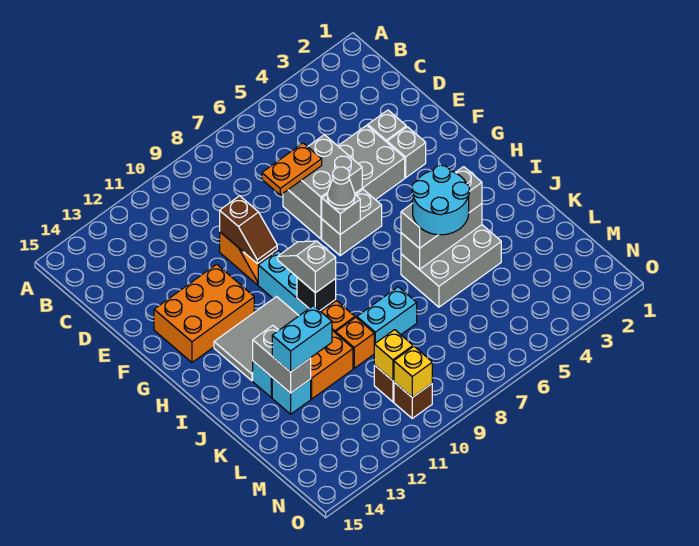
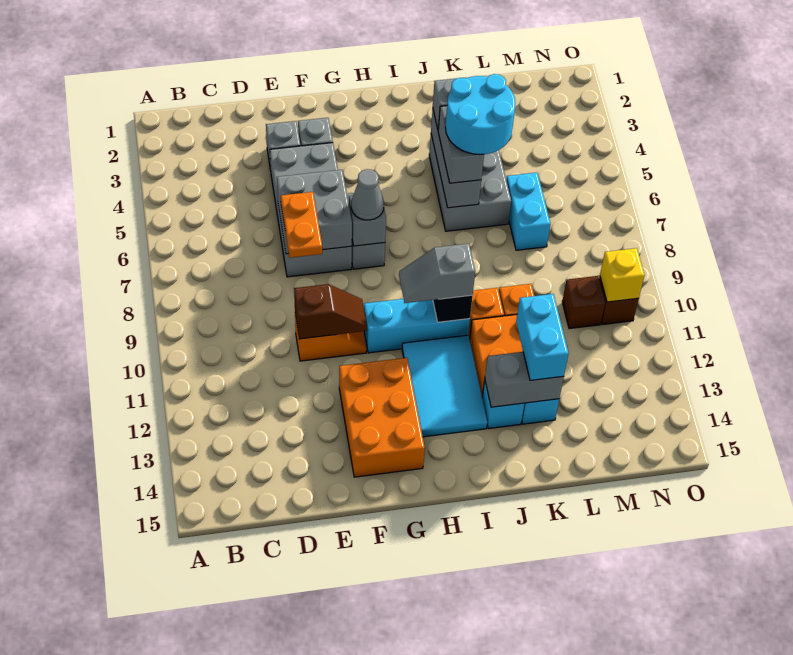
grey 2x3 tile [214,297,299,381] -> cyan 2x3 tile [402,335,487,437]
cyan 1x2 brick [357,287,417,344] -> cyan 1x2 brick moved to [506,173,550,250]
yellow 1x1 brick [374,330,413,381] -> none

